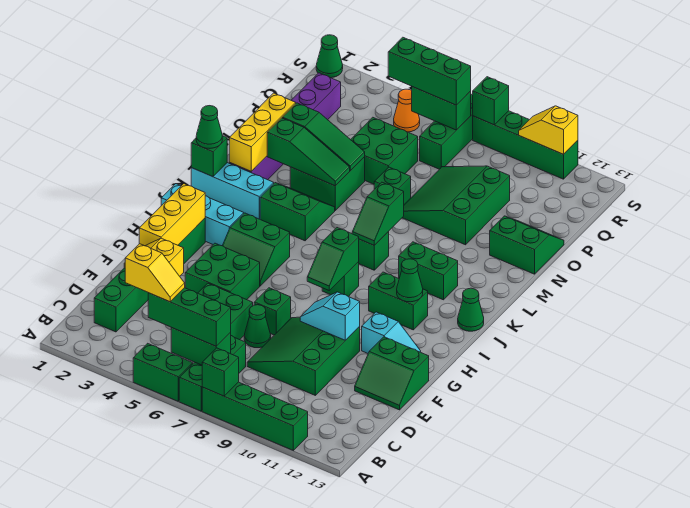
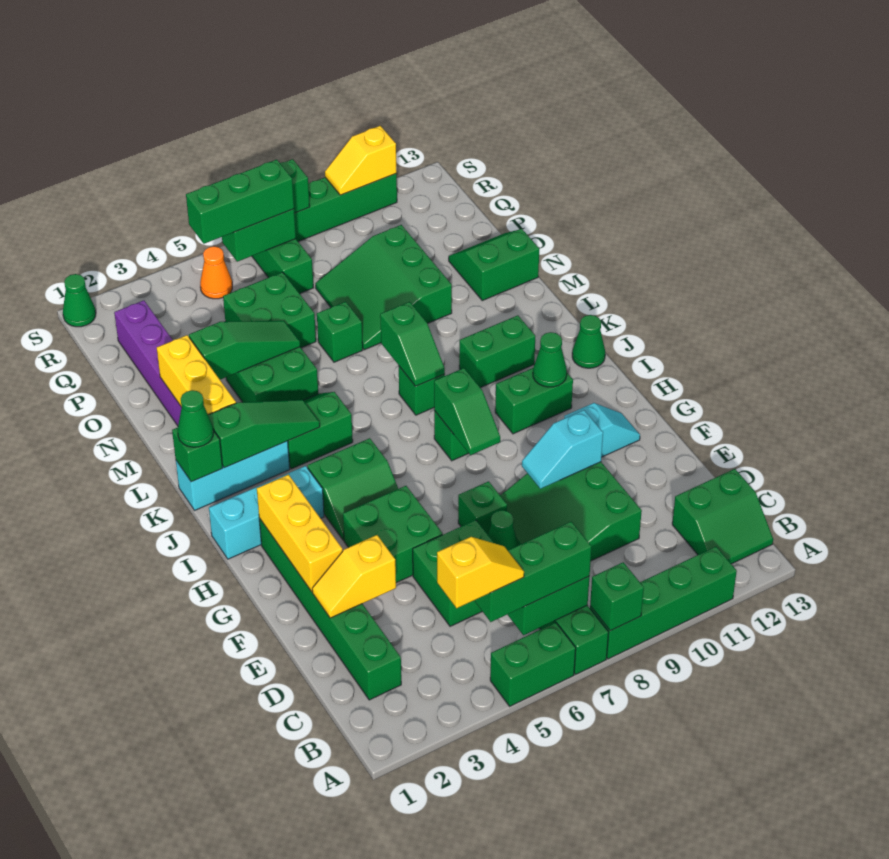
green 2x2 slope [355,337,429,410] -> green 2x2 slope moved to [672,469,773,564]
green 1x3 slope [267,118,350,186] -> green 1x3 slope moved to [208,400,320,468]

